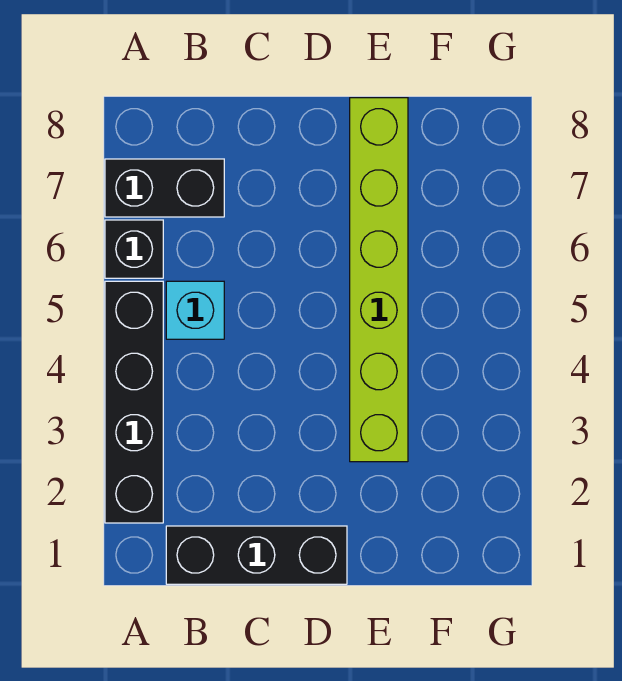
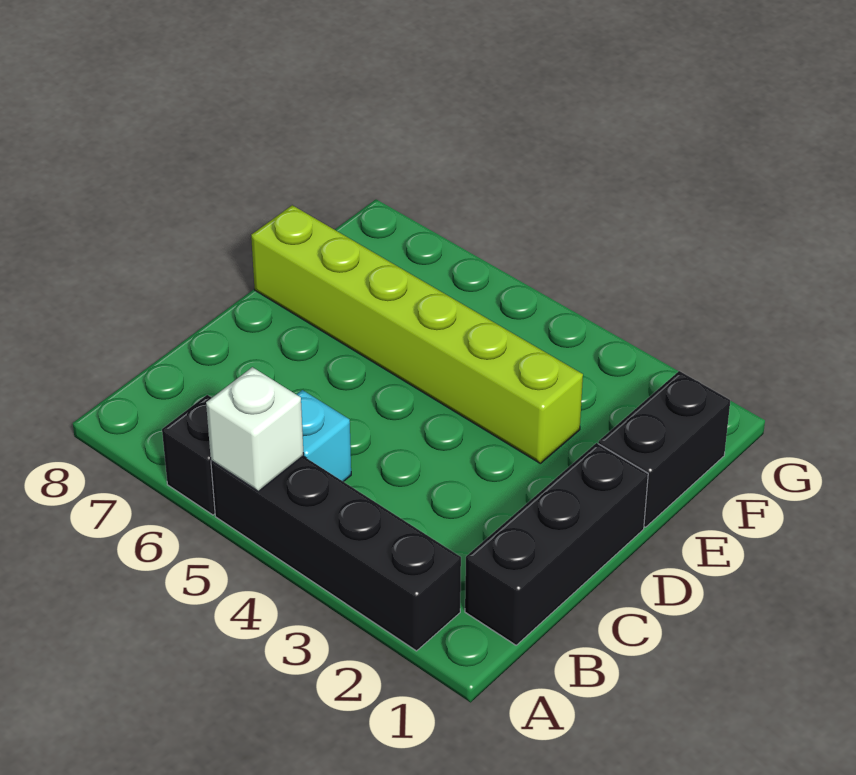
none -> white 1x1 brick [206,367,304,491]
black 1x2 brick [105,159,224,217] -> black 1x2 brick moved to [598,371,730,527]

